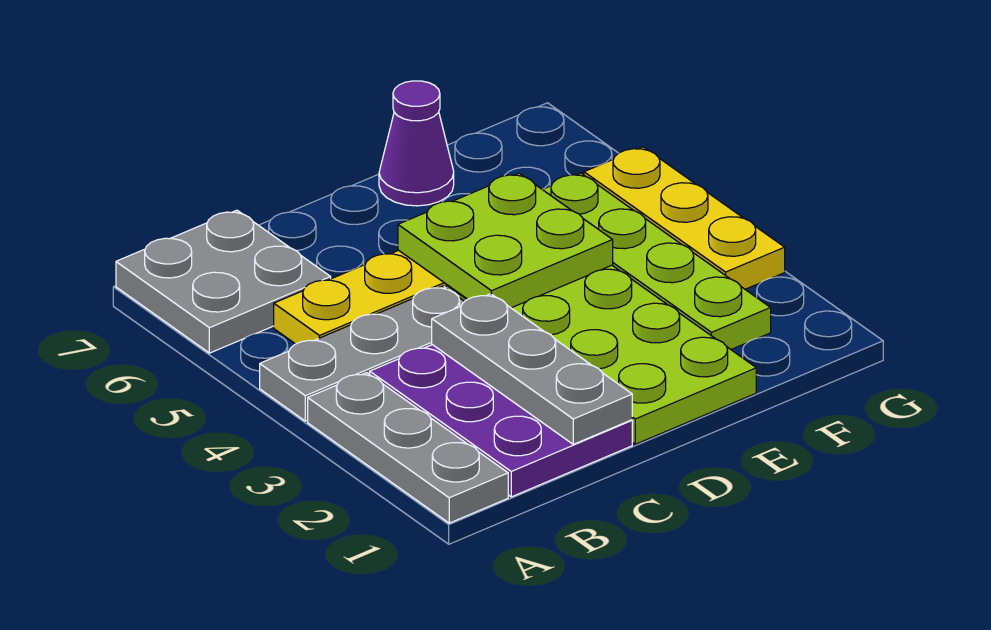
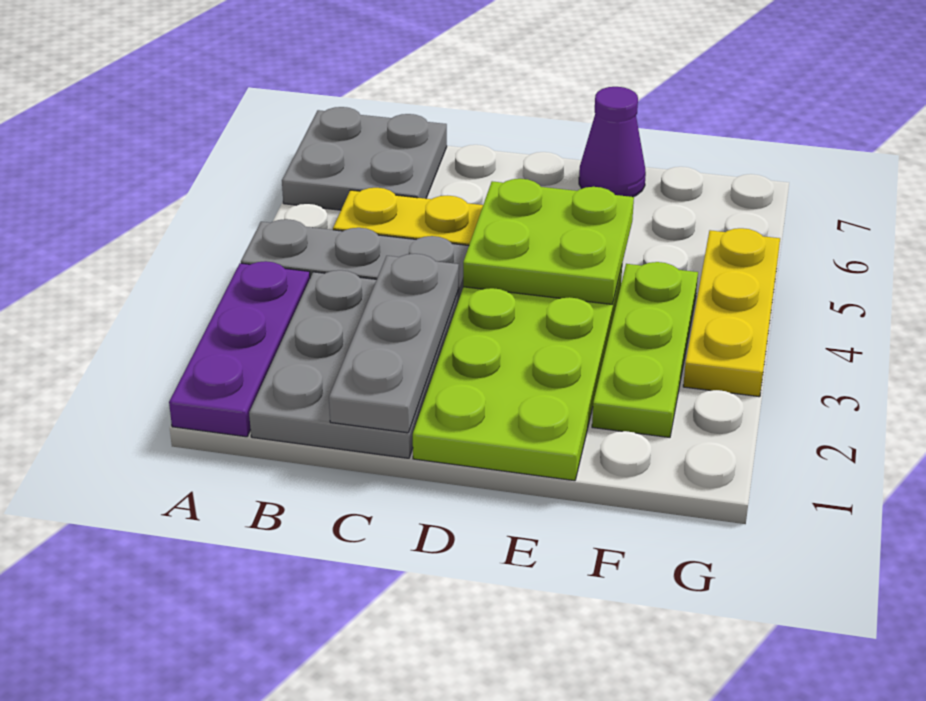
grey 1x3 plate [308,373,508,523] -> purple 1x3 plate [169,261,310,437]
purple 2x3 plate [370,345,632,497] -> grey 2x3 plate [249,270,459,458]
lime 1x4 plate [542,173,771,349] -> lime 1x3 plate [592,262,698,437]

